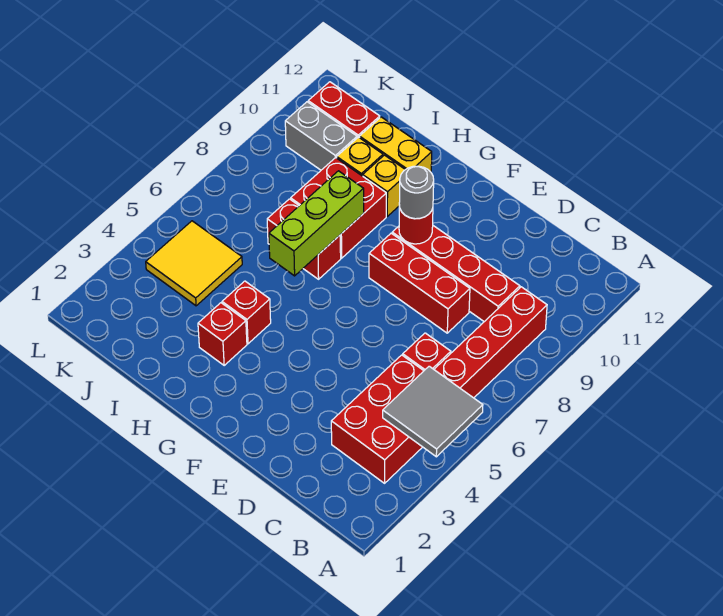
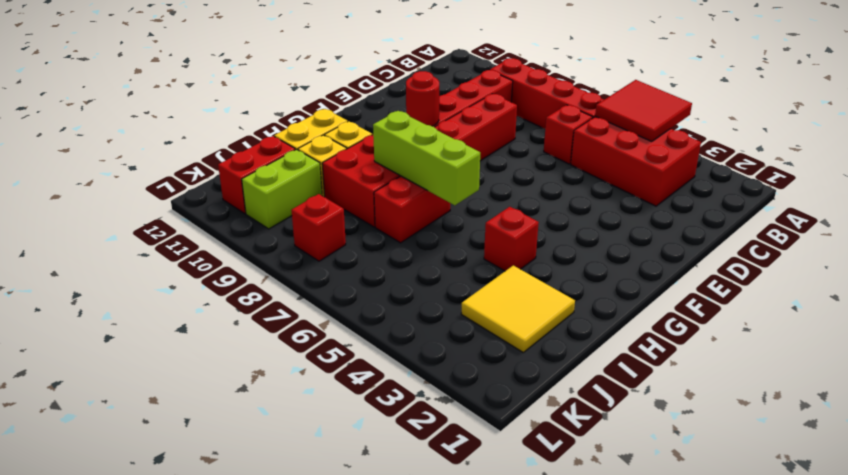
grey 2x2 tile [383,366,483,457] -> red 2x2 tile [595,80,692,142]
grey 1x1 round brick [399,166,434,219] -> none
red 1x1 brick [198,303,247,365] -> red 1x1 brick moved to [291,194,346,261]
yellow 2x2 tile [146,221,242,306] -> yellow 2x2 tile moved to [461,265,575,352]
grey 1x2 brick [285,102,357,170] -> lime 1x2 brick [242,149,322,229]

